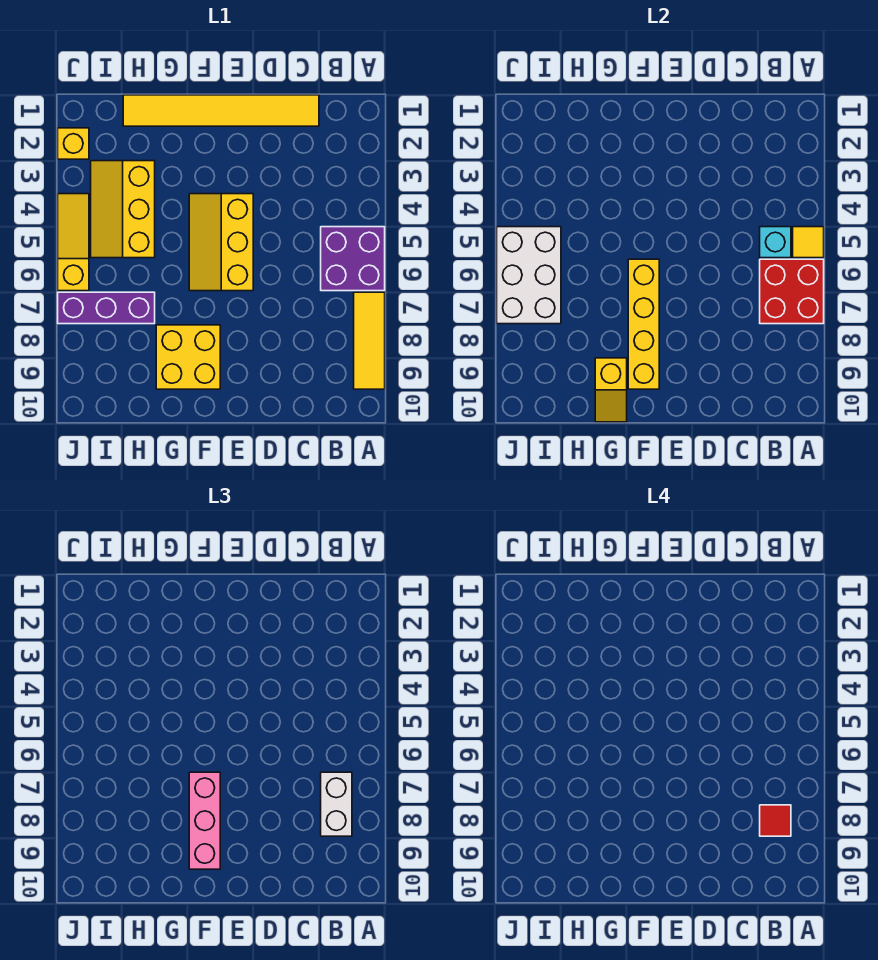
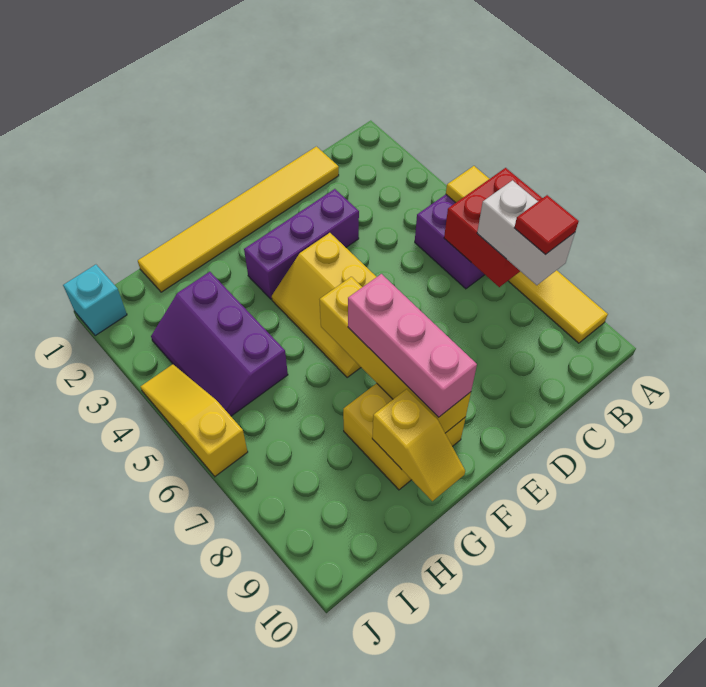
cyan 1x1 brick [760,227,791,258] -> cyan 1x1 brick moved to [63,265,127,336]
yellow 2x3 slope [91,161,155,258] -> purple 2x3 slope [151,272,288,416]
purple 1x3 brick [58,292,155,324] -> purple 1x3 brick moved to [244,189,359,299]
white 2x3 brick [497,227,561,324] -> none
yellow 1x1 brick [58,128,89,159] -> none

